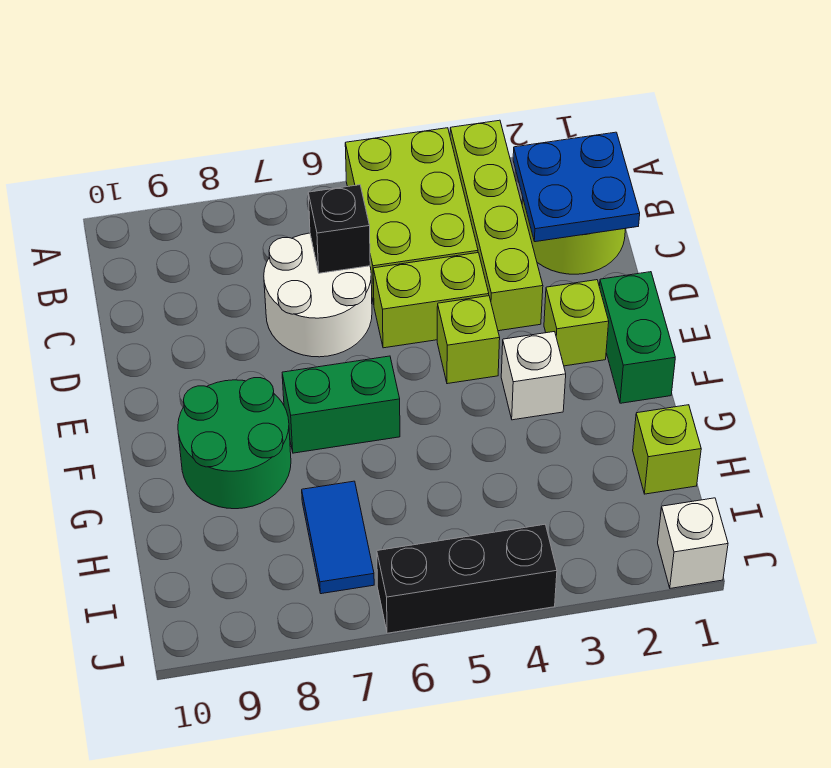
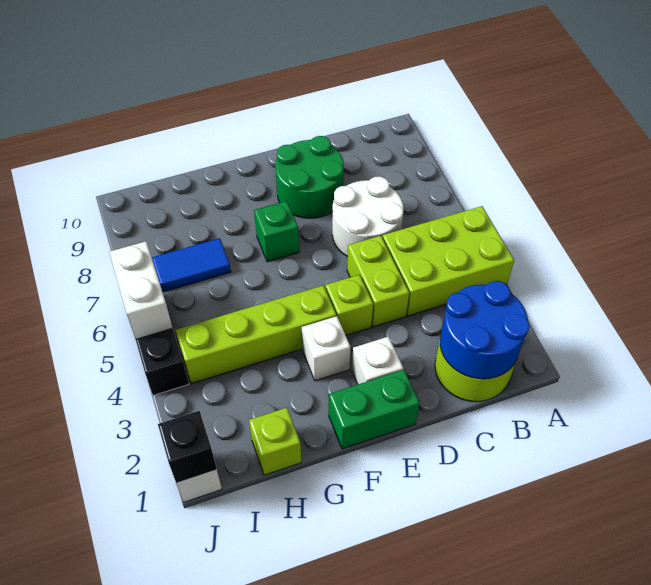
lime 1x4 brick [450,120,543,331] -> lime 1x4 brick moved to [175,285,336,384]
blue 2x2 plate [513,132,640,242] -> blue 2x2 round brick [440,281,530,379]
black 1x1 brick [308,185,370,273] -> black 1x1 brick moved to [158,411,217,483]
lime 1x1 brick [544,280,609,366] -> white 1x1 brick [352,337,403,384]
green 1x2 brick [282,356,400,453] -> green 1x1 brick [254,201,299,262]
green 2x2 round brick [178,378,291,509] -> green 2x2 round brick moved to [275,136,344,218]
none -> white 1x2 brick [109,241,173,339]

